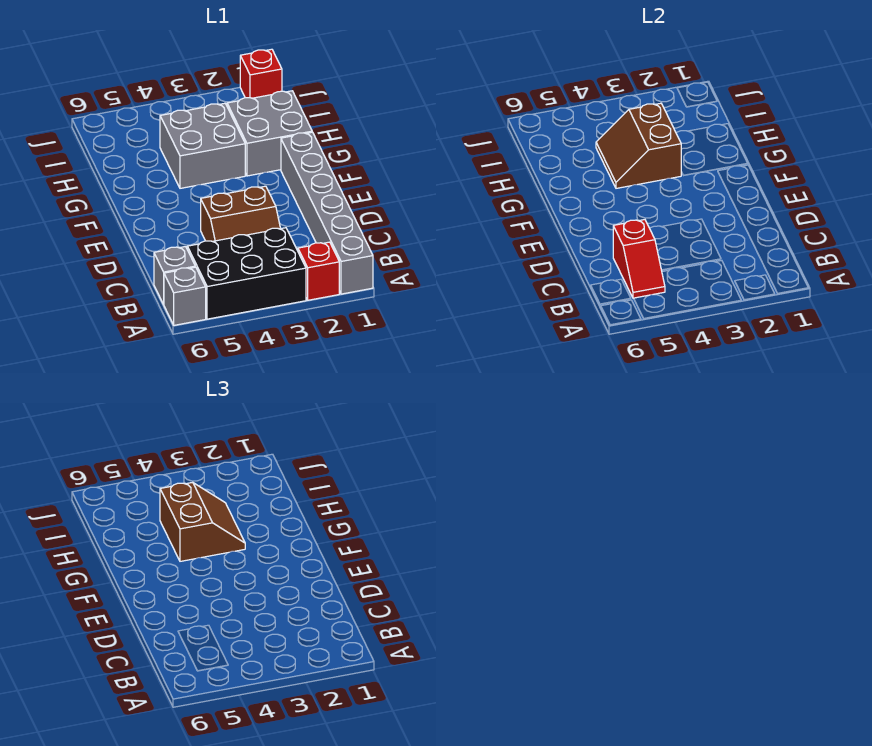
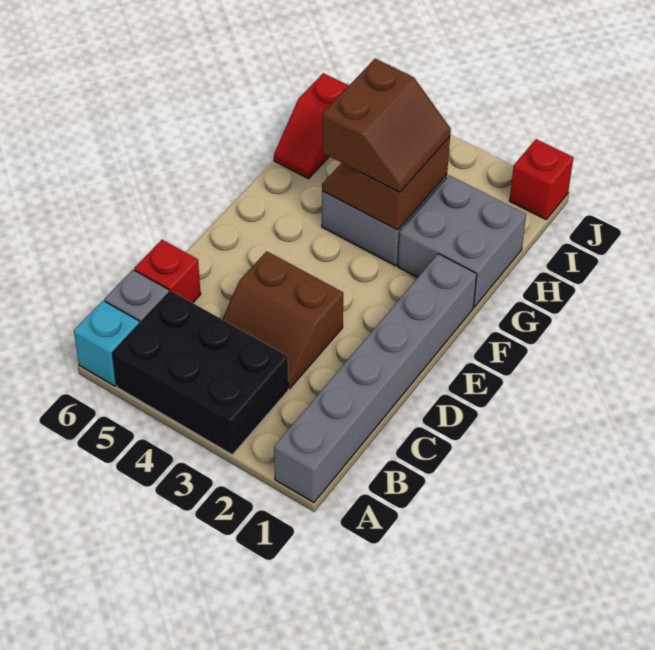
red 1x1 brick [298,242,339,300] -> red 1x1 brick moved to [134,240,201,303]
grey 1x1 brick [164,267,206,325] -> cyan 1x1 brick [74,301,140,386]
red 1x2 slope [613,220,665,298] -> red 1x2 slope moved to [274,73,349,179]

